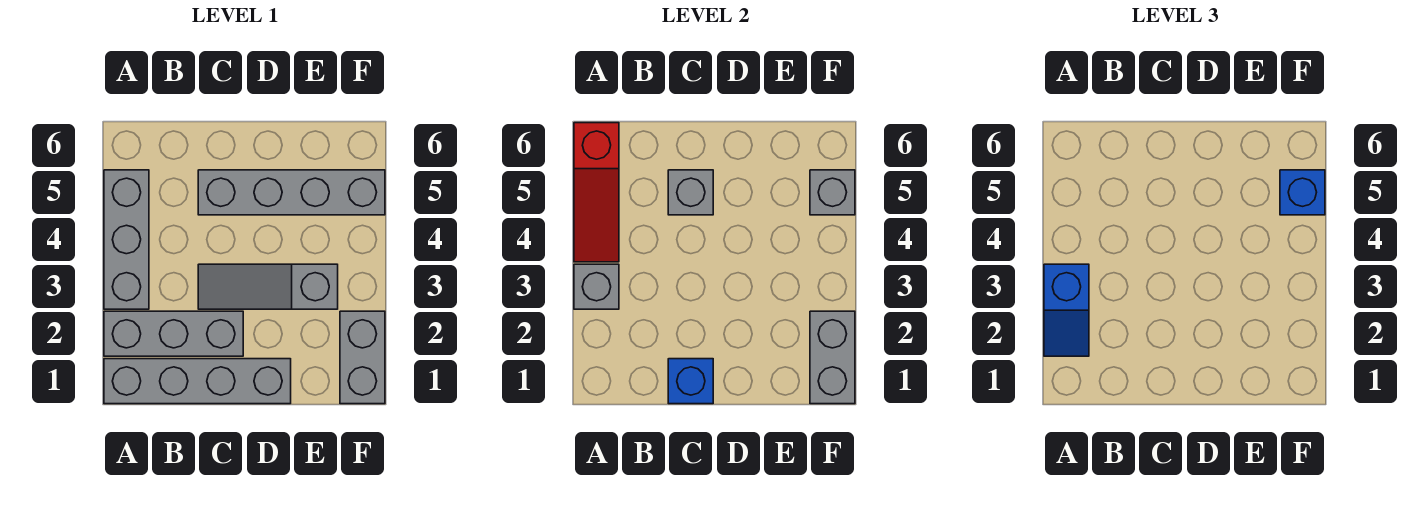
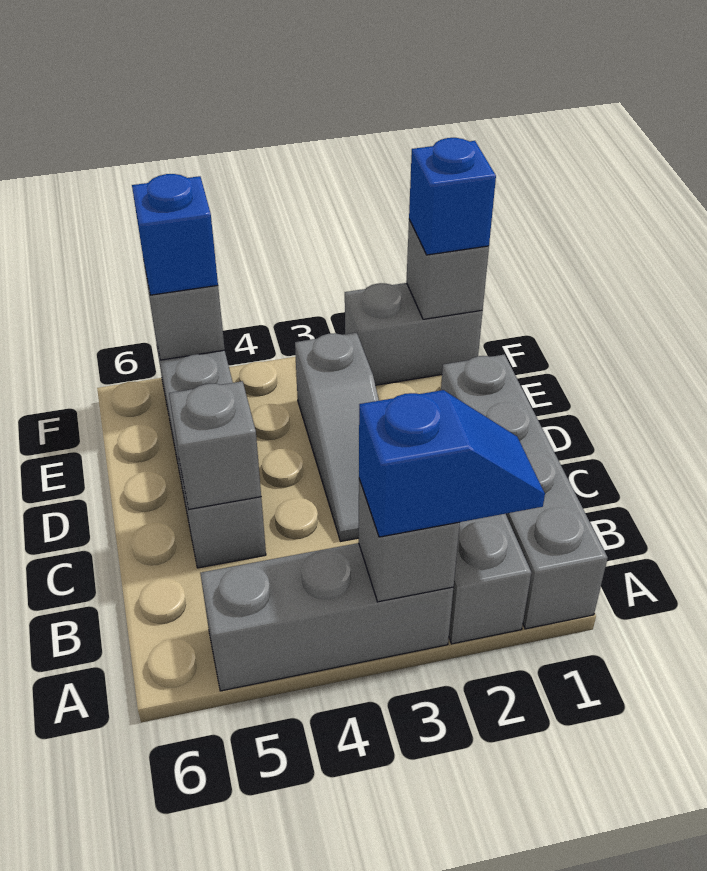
red 1x3 slope [574,123,619,262] -> none
blue 1x1 brick [668,359,713,404] -> blue 1x1 brick moved to [409,138,496,255]
grey 1x2 brick [810,311,855,404] -> grey 1x1 brick [406,220,489,319]

